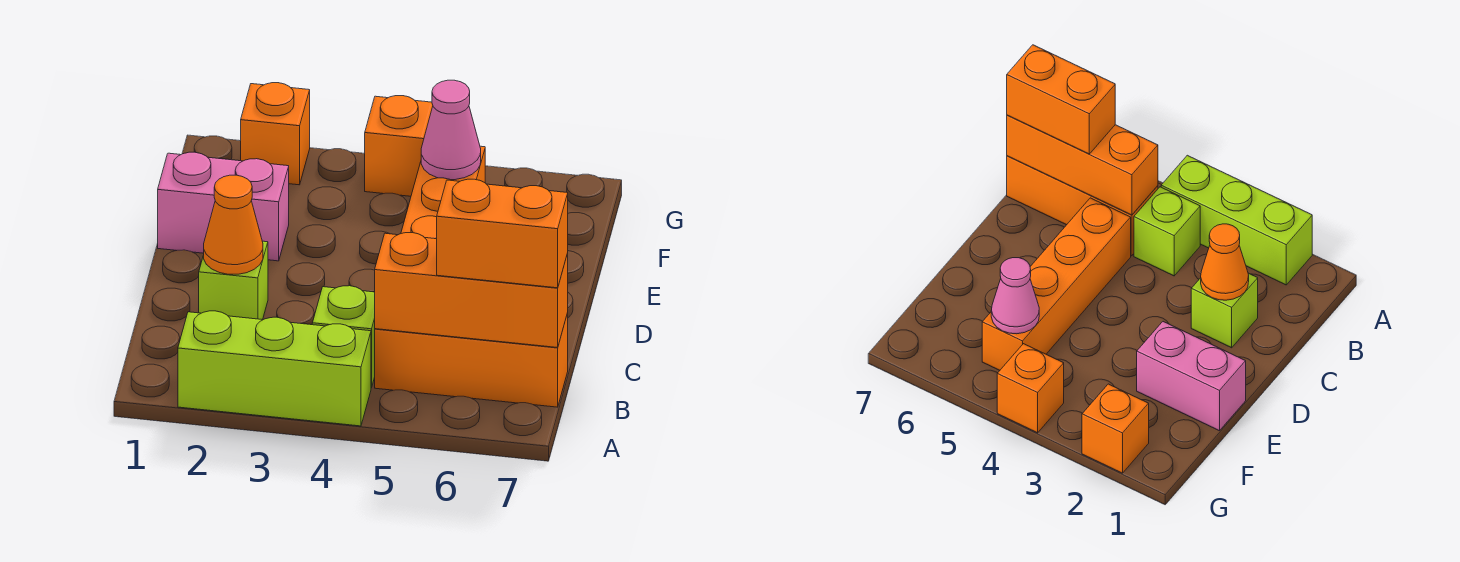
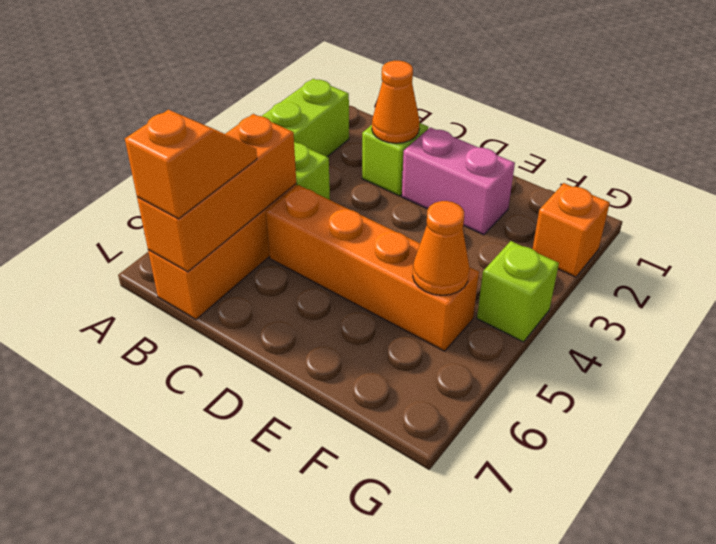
orange 1x2 brick [436,179,568,288] -> orange 1x2 slope [125,110,257,219]
pink 1x2 brick [158,152,289,261] -> pink 1x2 brick turned to [402,127,515,235]
pink 1x1 cone [421,80,481,180] -> orange 1x1 cone [413,201,469,295]
orange 1x1 brick [365,96,433,196] -> lime 1x1 brick [477,241,559,342]

